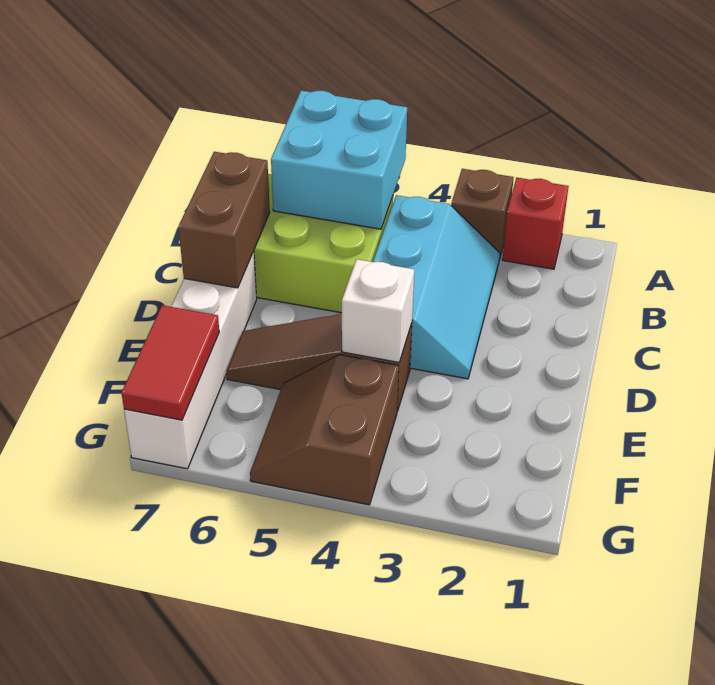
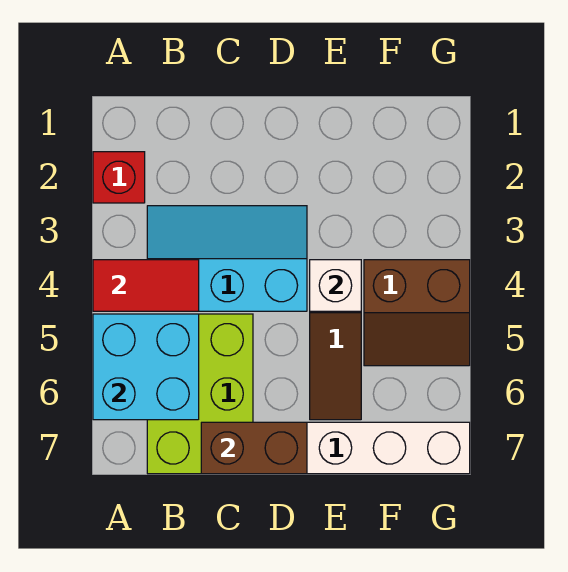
brown 1x1 brick [451,169,514,260] -> none
red 1x2 tile [122,305,219,420] -> red 1x2 tile moved to [93,260,199,311]

